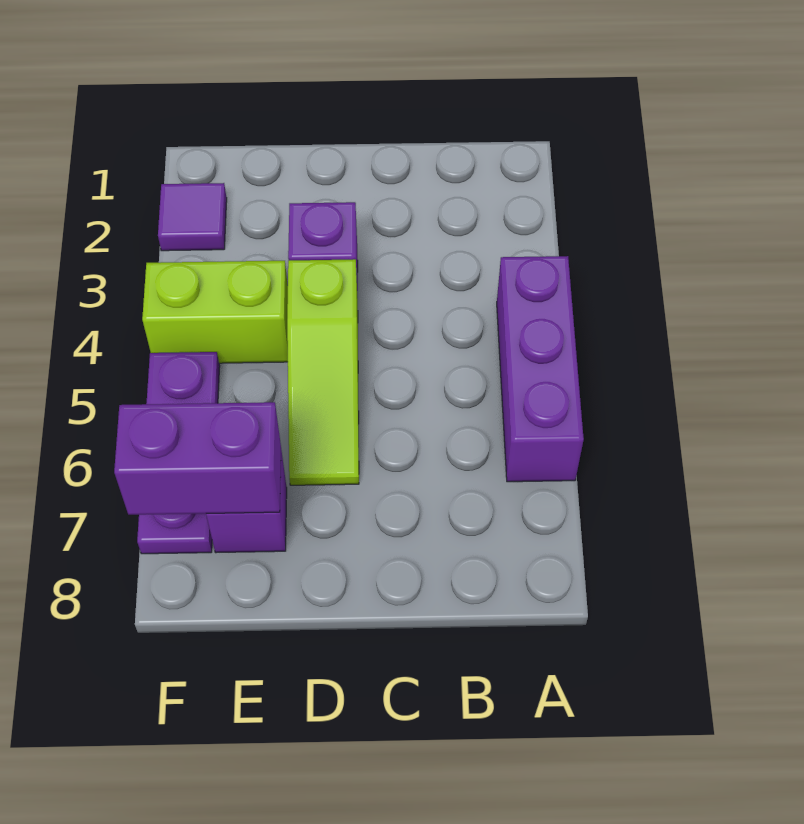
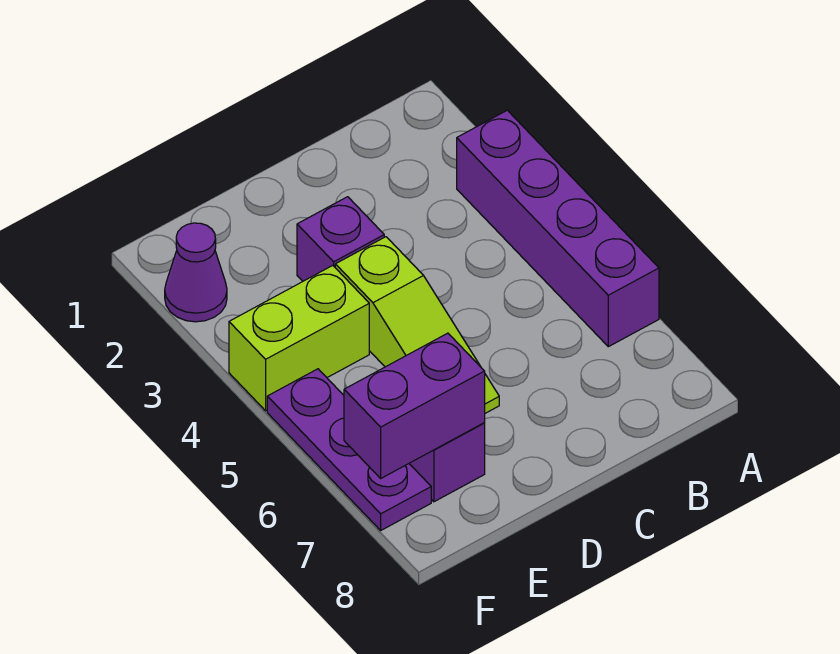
purple 1x3 brick [497,256,584,482] -> purple 1x4 brick [457,110,659,347]
purple 1x1 tile [158,183,227,251] -> purple 1x1 cone [165,223,227,322]

